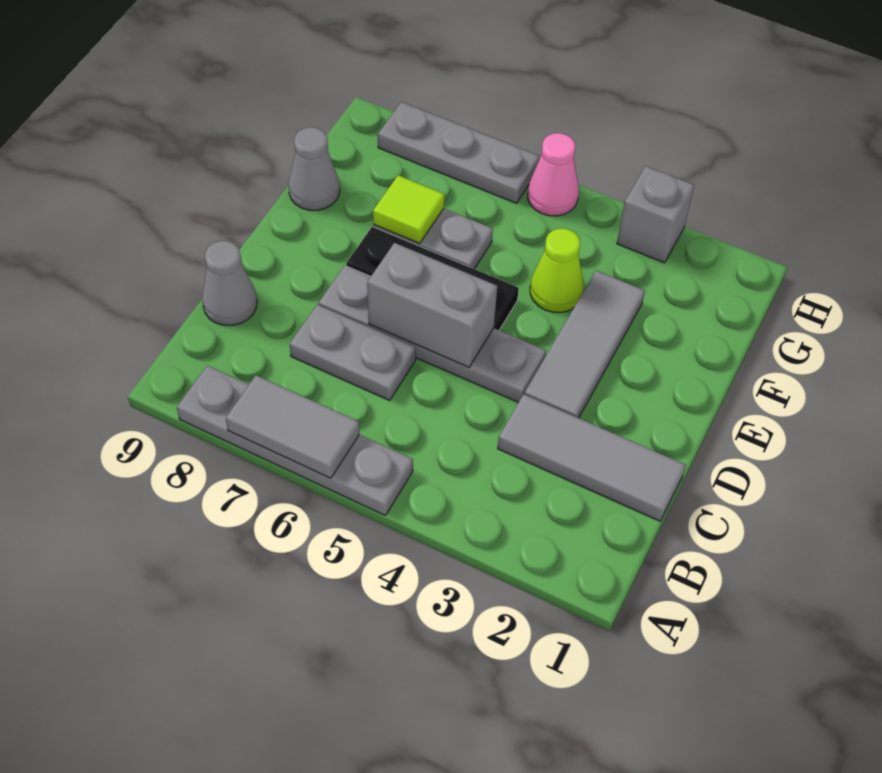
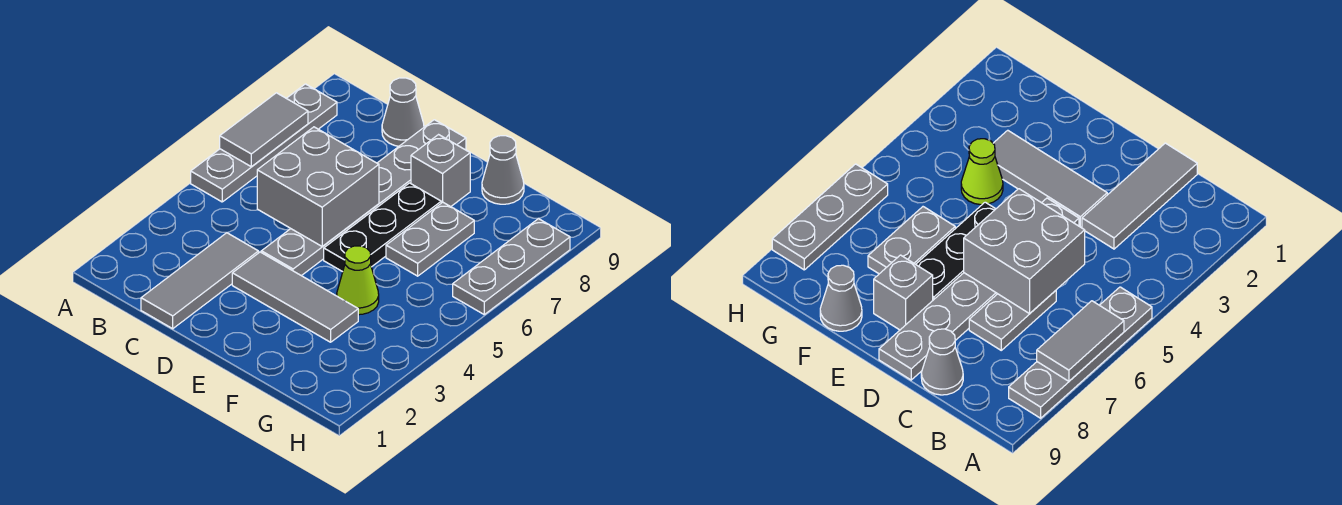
grey 1x4 plate [319,265,546,403] -> grey 1x6 plate [261,120,466,276]
grey 1x2 brick [367,243,497,367] -> grey 2x2 brick [257,127,379,246]
lime 1x1 tile [373,175,444,243] -> none
grey 1x1 brick [617,166,694,263] -> grey 1x1 brick moved to [411,135,470,207]
pink 1x1 cone [528,133,579,216] -> none

